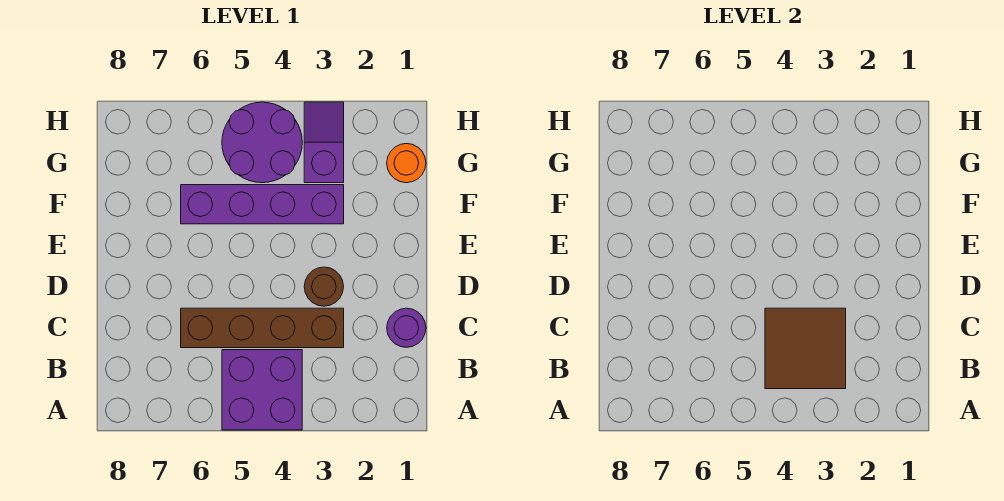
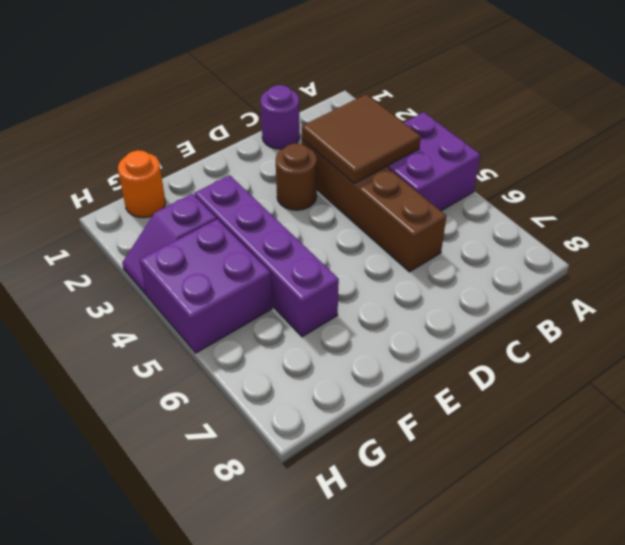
purple 2x2 round brick [222,102,302,183] -> purple 2x2 brick [140,219,272,353]

